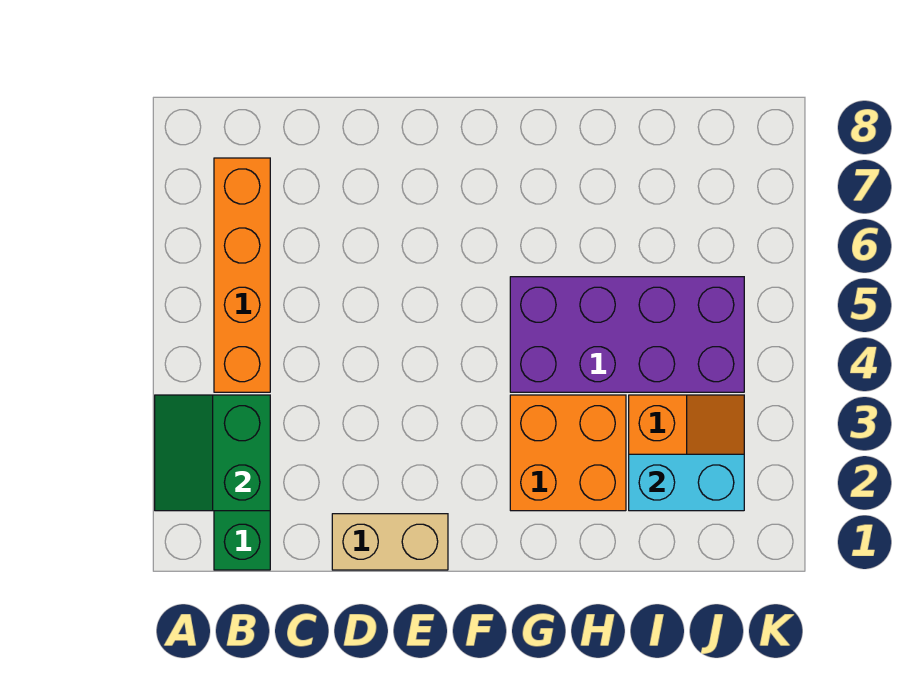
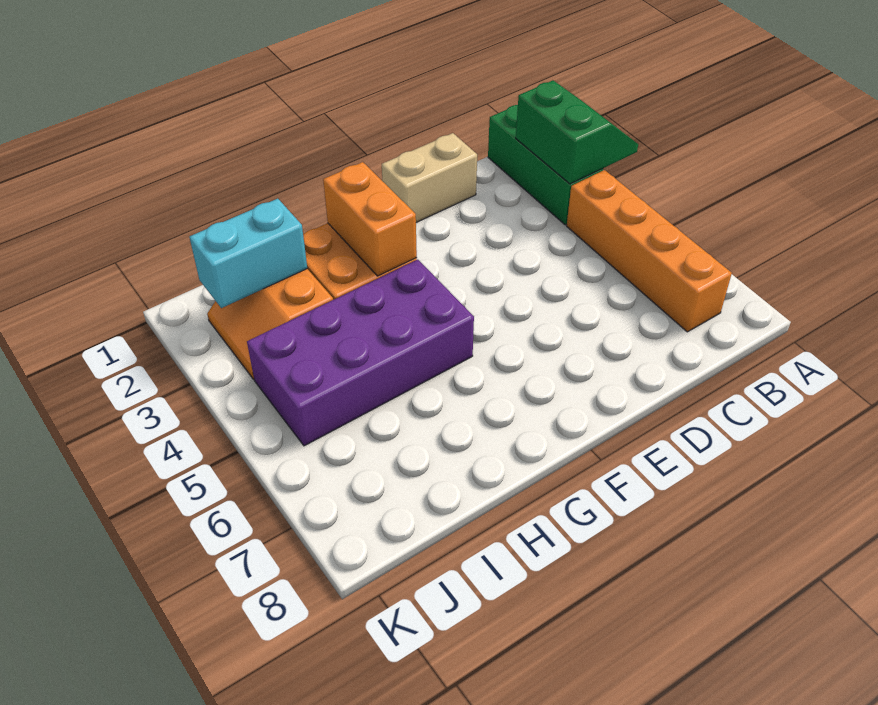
none -> orange 1x2 brick [323,162,417,276]

